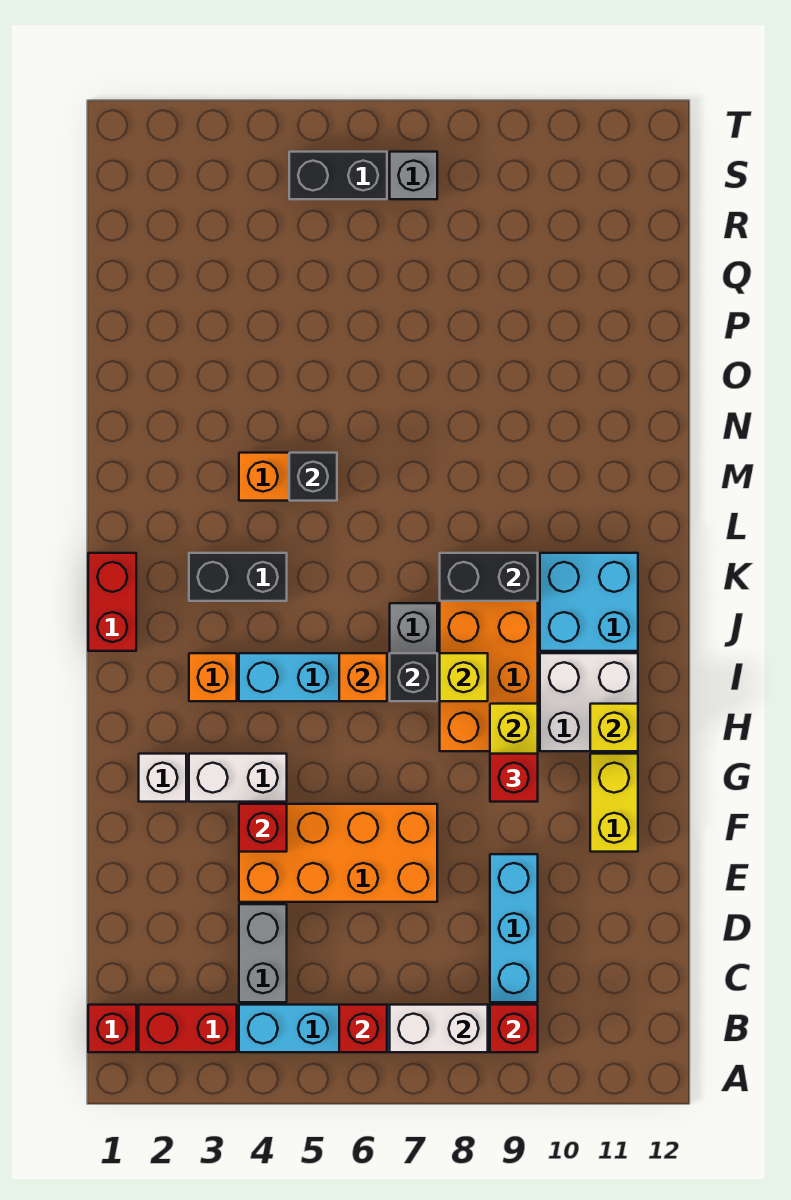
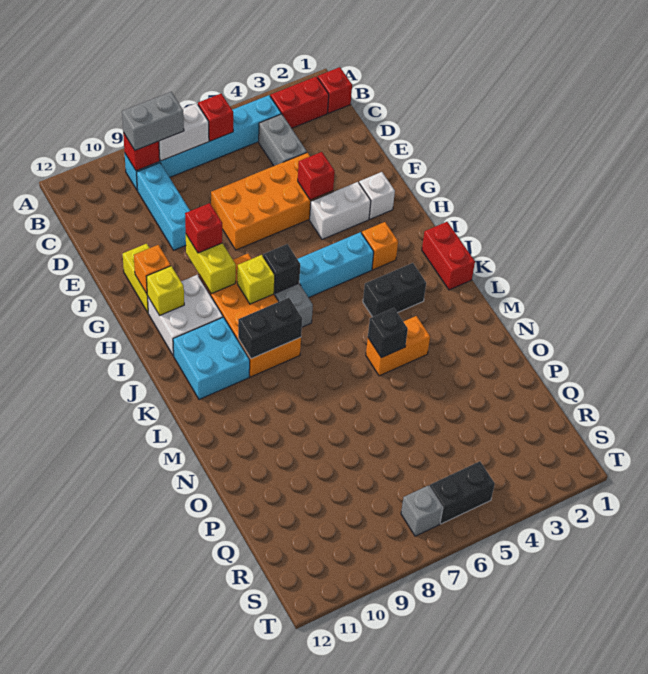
none -> grey 1x2 brick [122,92,184,150]
orange 1x1 brick [339,653,387,701] -> orange 1x1 brick moved to [134,245,171,294]

